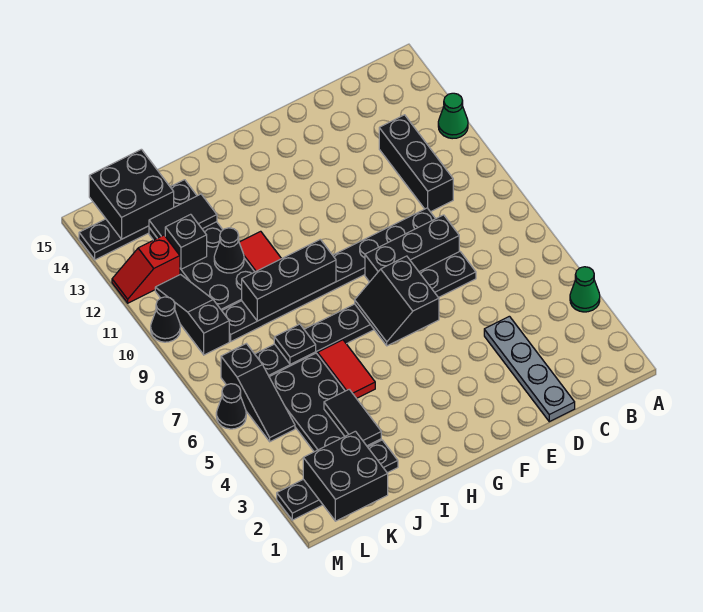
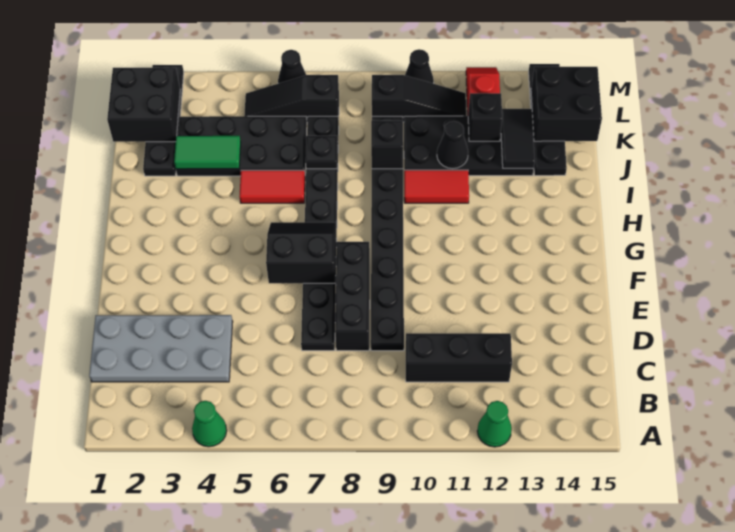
grey 1x4 plate [484,316,575,422] -> grey 2x4 plate [89,315,233,382]
black 1x3 brick [242,239,336,321] -> black 1x1 brick [371,121,403,169]
black 1x2 tile [324,389,381,446] -> green 1x2 tile [174,136,241,169]

